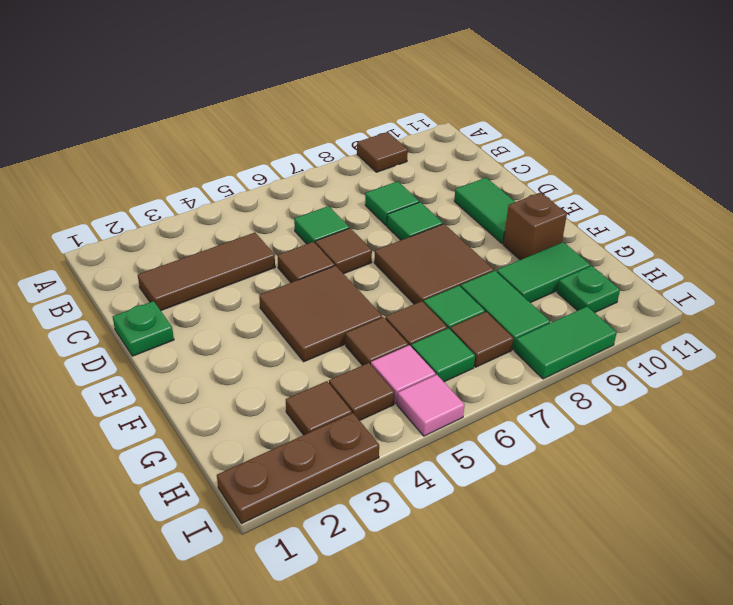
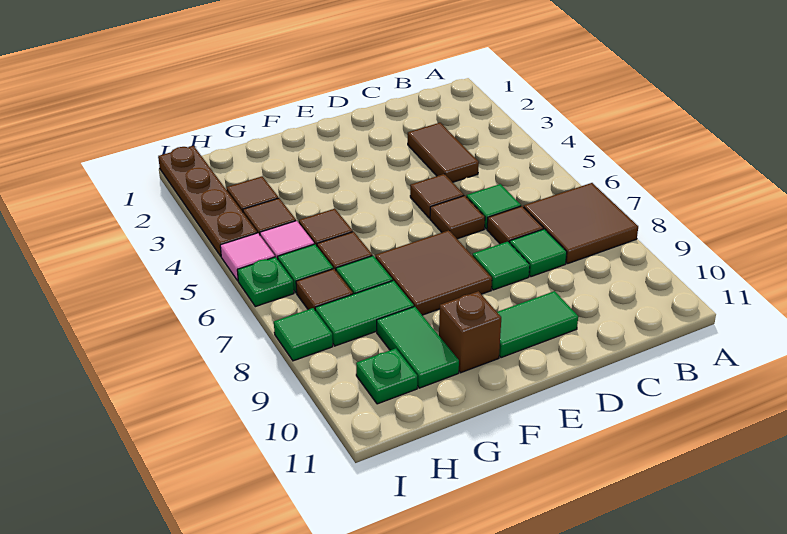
brown 1x1 tile [357,132,408,172] -> brown 1x1 tile moved to [487,206,543,244]
brown 1x3 tile [138,233,275,310] -> brown 1x2 tile [408,123,479,182]
green 1x1 plate [113,301,174,356] -> green 1x1 plate moved to [237,257,294,307]
brown 2x2 tile [259,266,382,362] -> brown 2x2 tile moved to [524,183,638,264]
brown 1x3 plate [217,413,379,523] -> brown 1x4 plate [158,146,257,256]
green 1x2 tile [515,306,617,379] -> green 1x1 tile [274,308,333,361]

